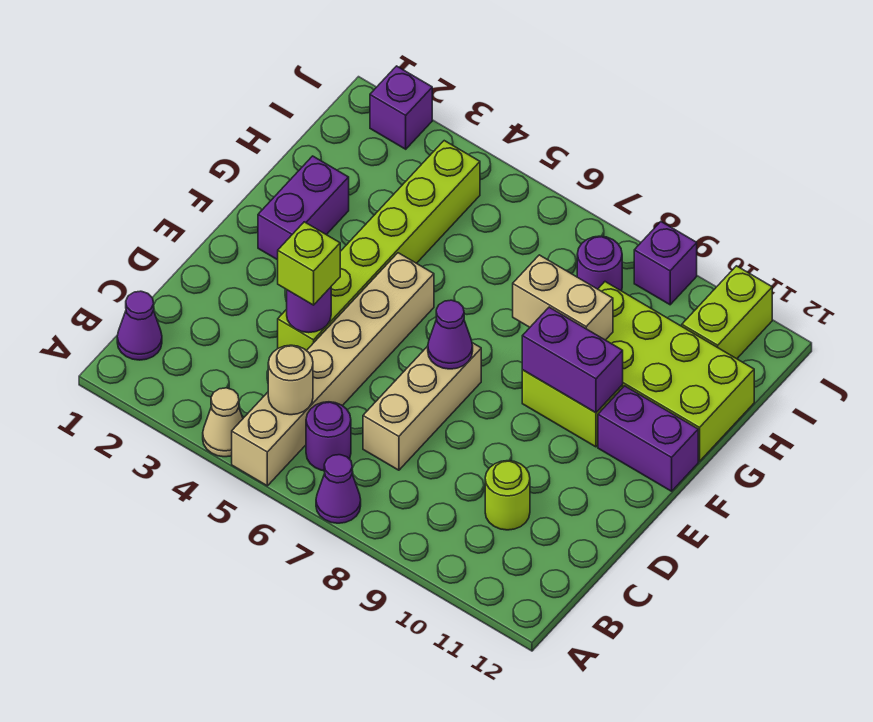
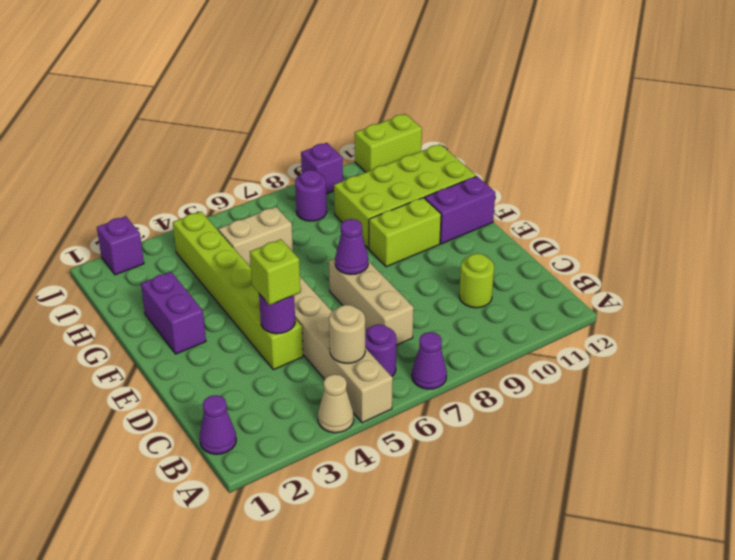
purple 1x2 brick [522,307,623,413] -> none
tan 1x2 brick [513,255,613,340] -> tan 1x2 brick moved to [218,207,293,267]
lime 1x2 brick [682,266,772,359] -> lime 1x2 brick turned to [355,114,422,172]

